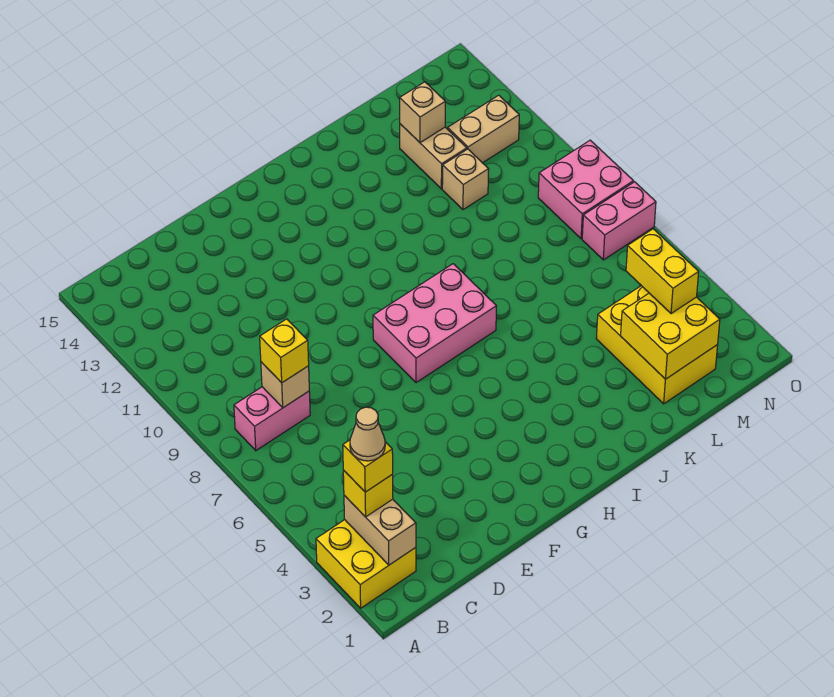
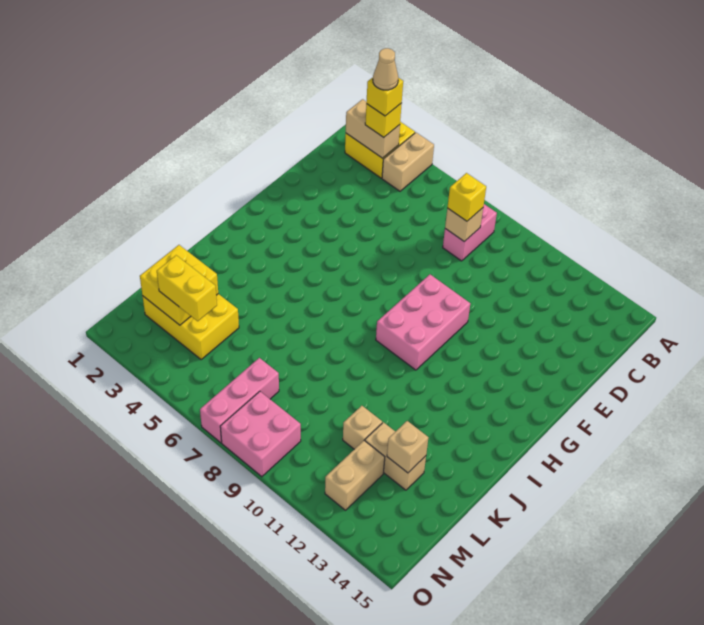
none -> tan 1x2 brick [382,133,434,191]
pink 2x3 brick [373,264,497,383] -> pink 2x3 brick moved to [376,275,470,370]
pink 1x2 brick [582,182,656,260] -> pink 1x3 brick [200,358,279,443]

